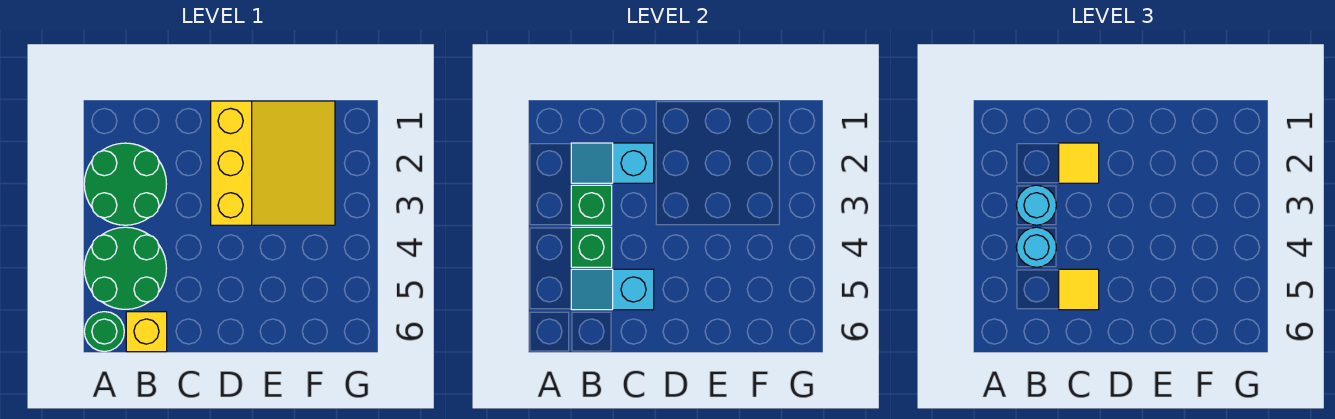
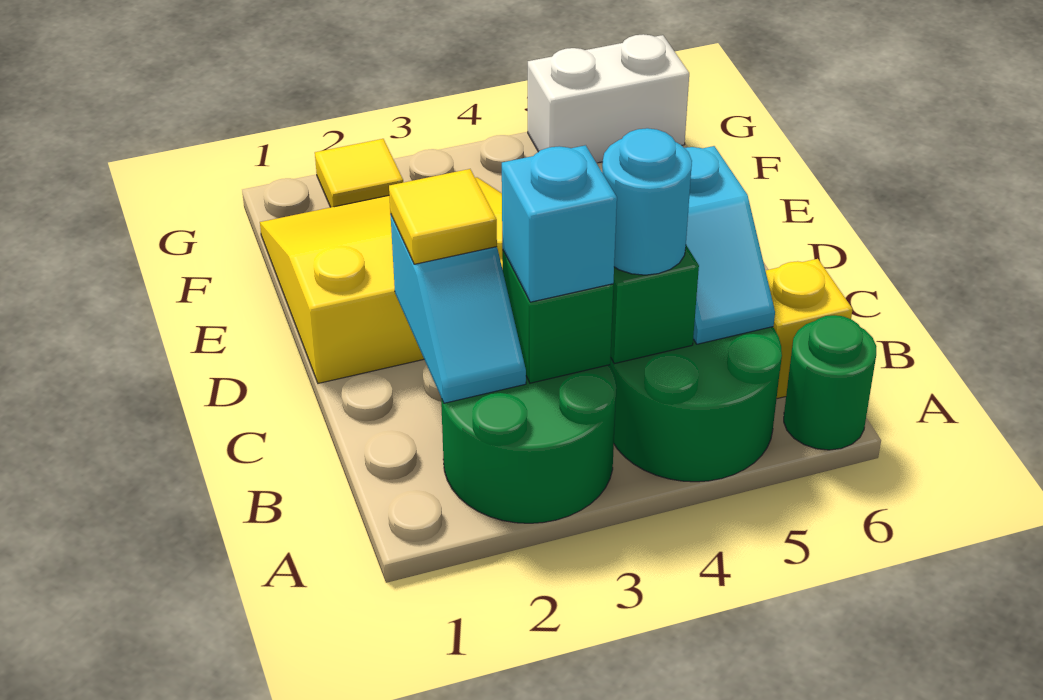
cyan 1x1 round brick [1016,185,1056,225] -> cyan 1x1 brick [502,145,617,302]
yellow 1x1 tile [1059,269,1099,310] -> yellow 1x1 tile moved to [315,139,403,207]
none -> white 1x2 brick [528,34,689,163]

